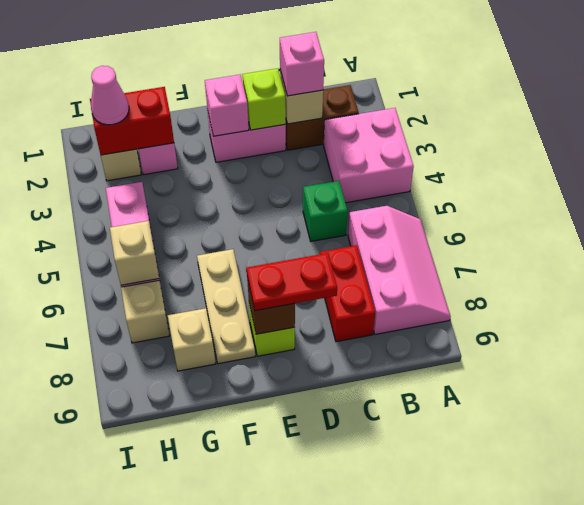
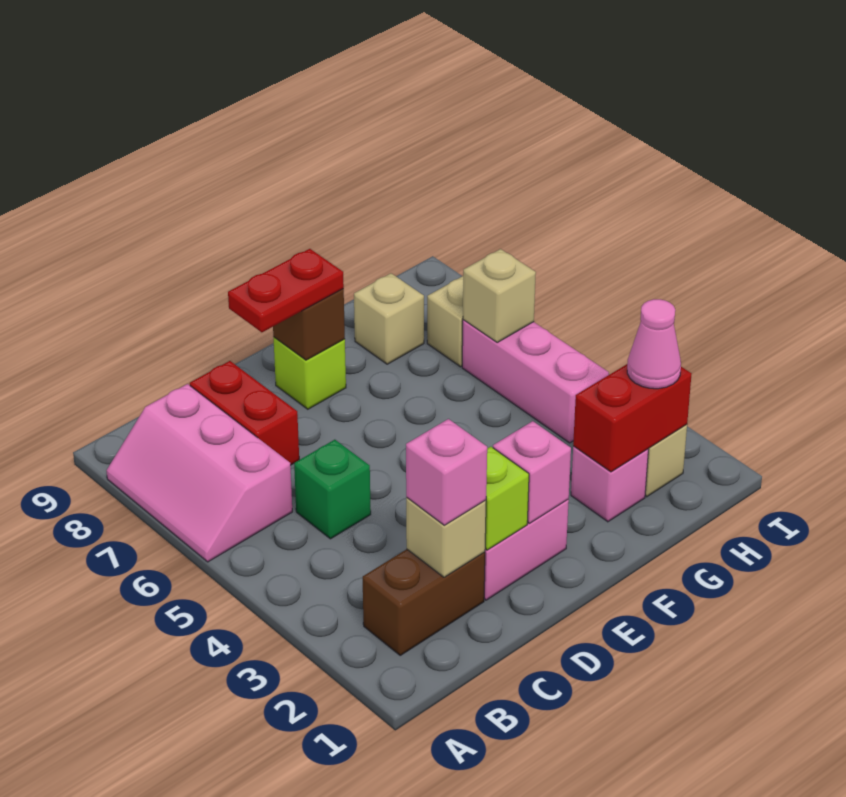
pink 2x2 brick [323,108,414,203] -> none
tan 1x3 plate [197,249,255,364] -> none

